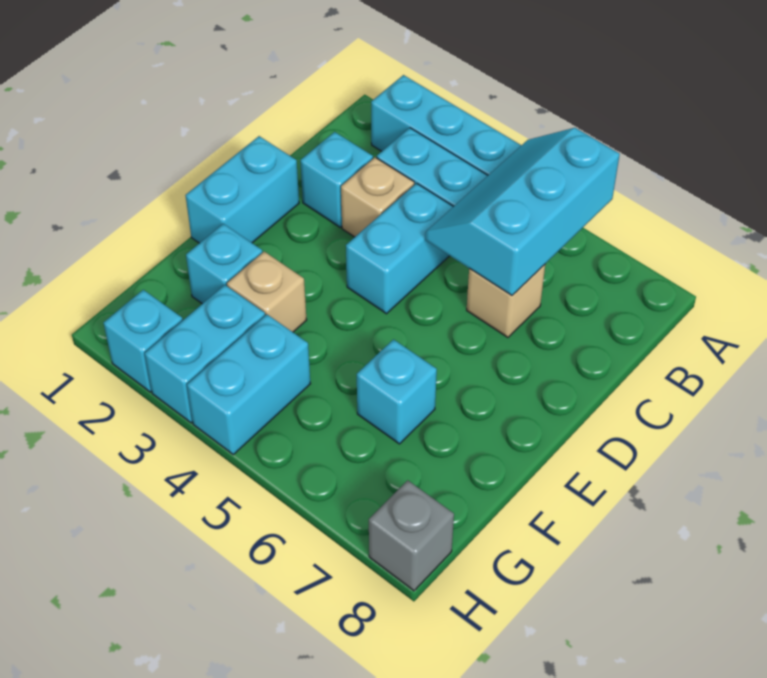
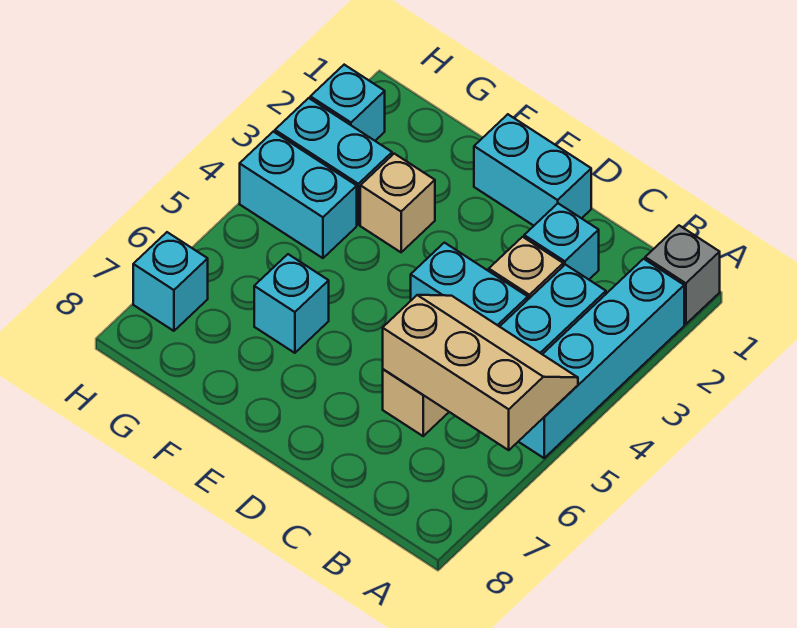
cyan 2x3 slope [425,128,620,295] -> tan 2x3 slope [383,295,578,450]
cyan 1x1 brick [186,224,262,304] -> cyan 1x1 brick moved to [133,232,208,331]
grey 1x1 brick [369,480,454,591] -> grey 1x1 brick moved to [645,226,720,324]

